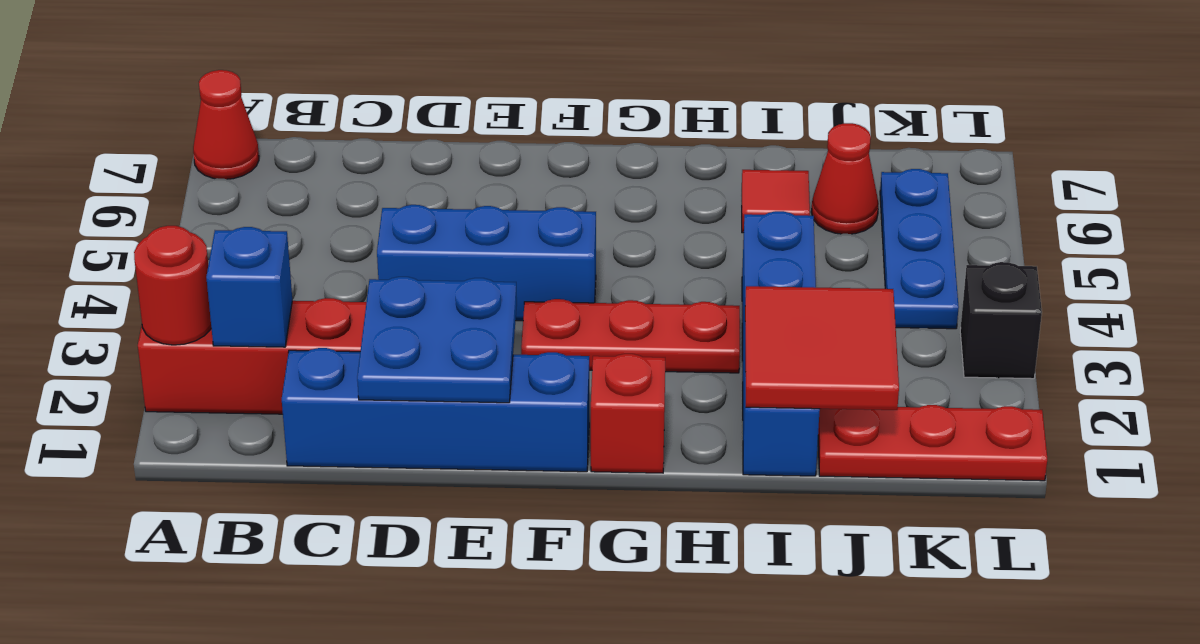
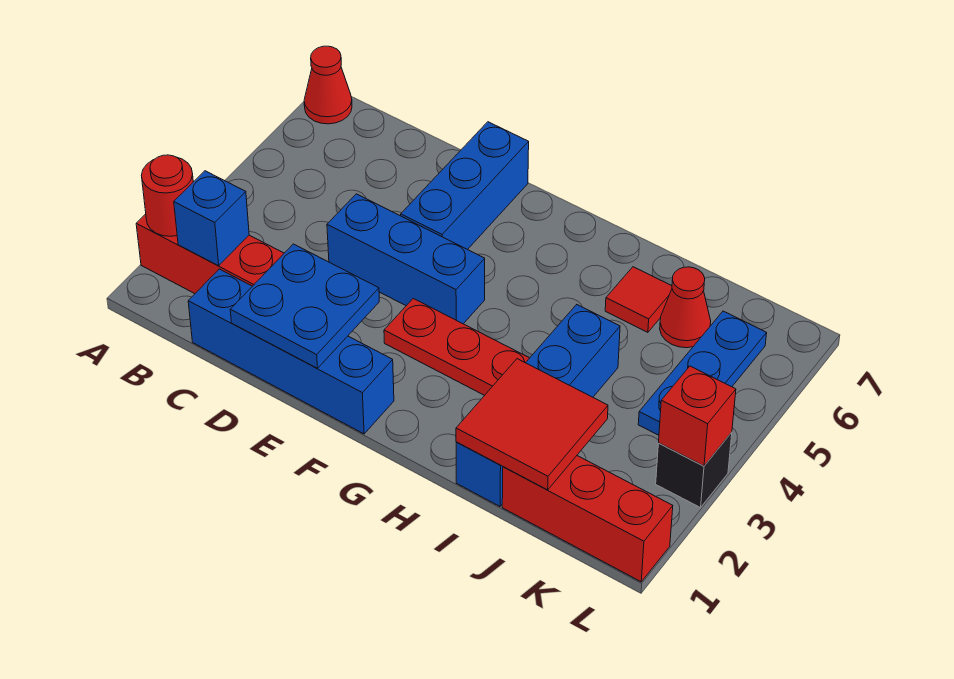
none -> blue 1x3 brick [401,122,529,250]
red 1x1 brick [591,354,665,473] -> red 1x1 brick moved to [659,366,736,466]
red 1x3 plate [818,405,1047,481] -> red 1x3 brick [502,456,673,582]

